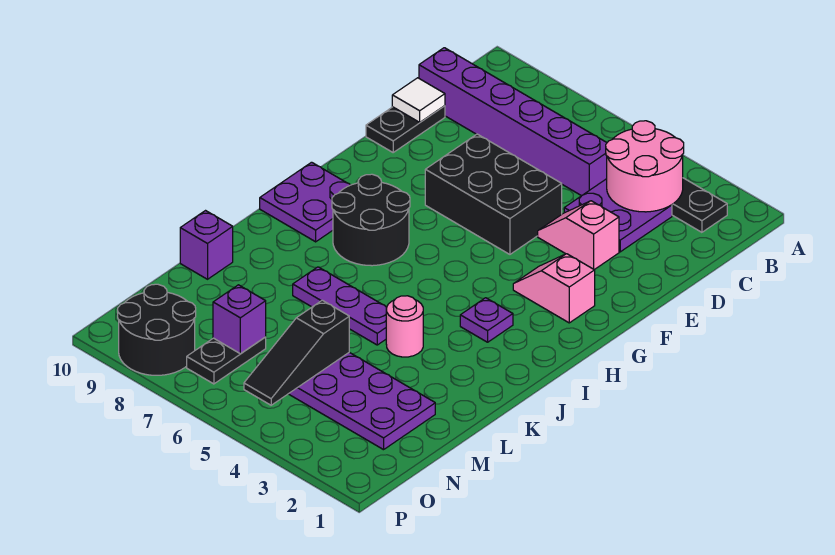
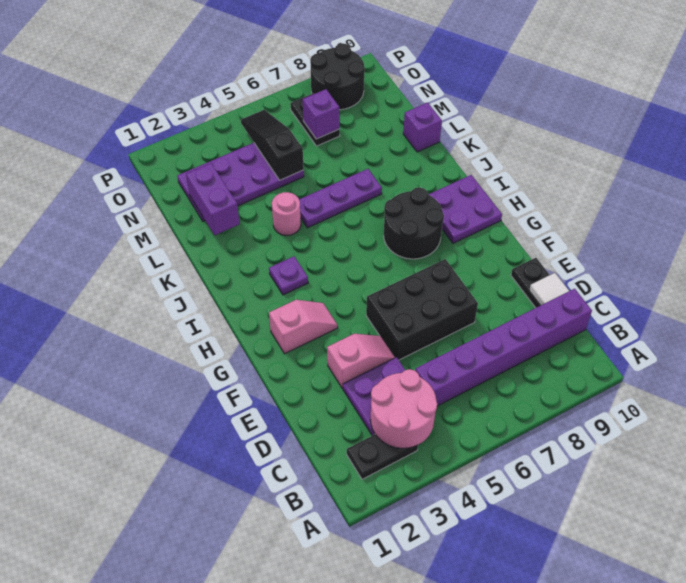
none -> purple 1x2 brick [186,163,240,235]

